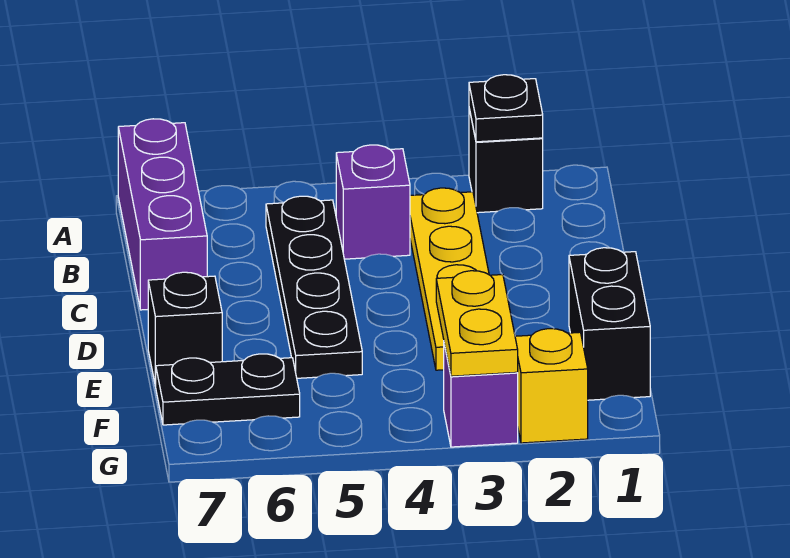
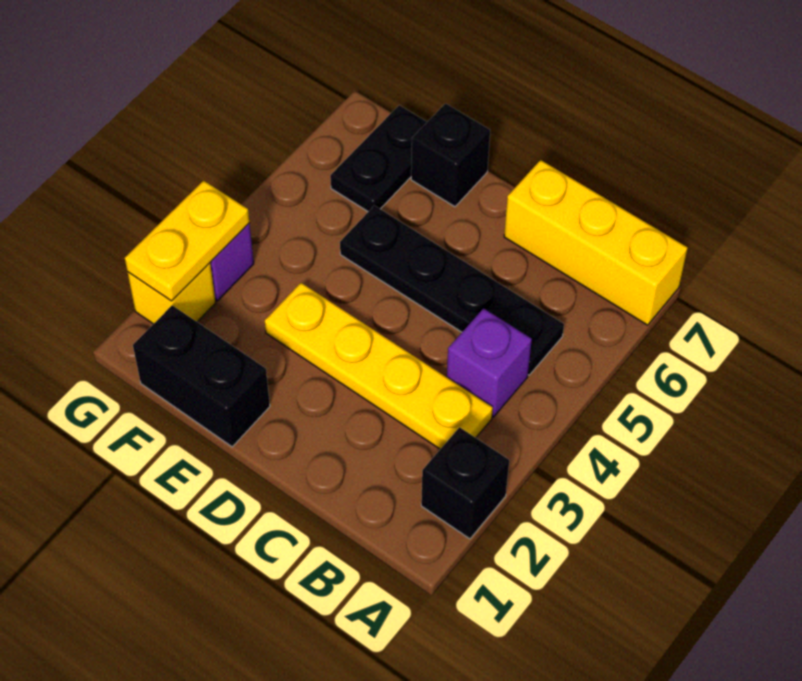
black 1x1 plate [469,75,543,142] -> none
purple 1x3 brick [118,119,207,310] -> yellow 1x3 brick [504,160,688,325]
yellow 1x2 plate [436,271,518,376] -> yellow 1x2 plate turned to [125,181,249,301]

